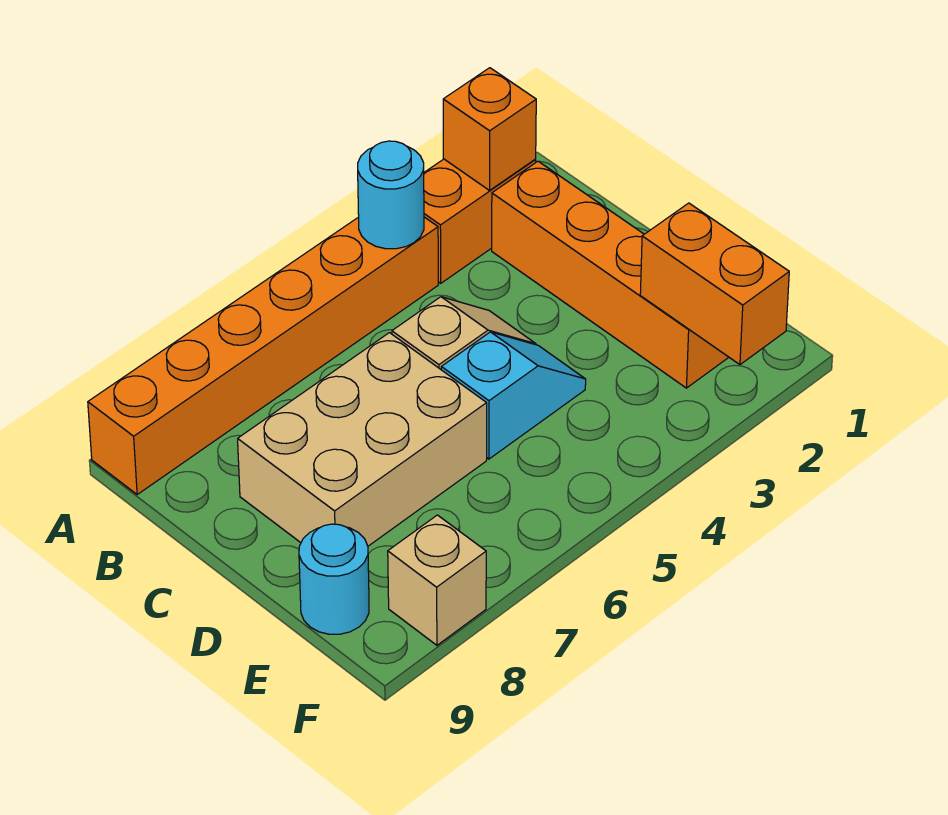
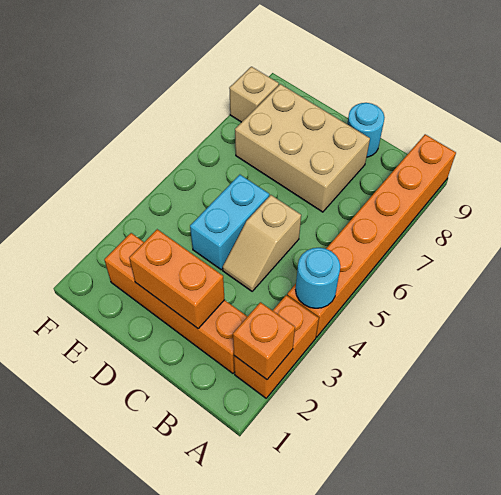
tan 2x3 brick [238,333,487,546] -> tan 2x3 brick turned to [235,84,370,212]
cyan 1x2 slope [441,332,586,459] -> cyan 1x2 brick [190,175,269,270]
orange 1x2 brick [640,203,789,365] -> orange 1x2 brick moved to [129,229,225,328]
cyan 1x1 round brick [299,524,369,634] -> cyan 1x1 round brick moved to [347,103,385,157]

